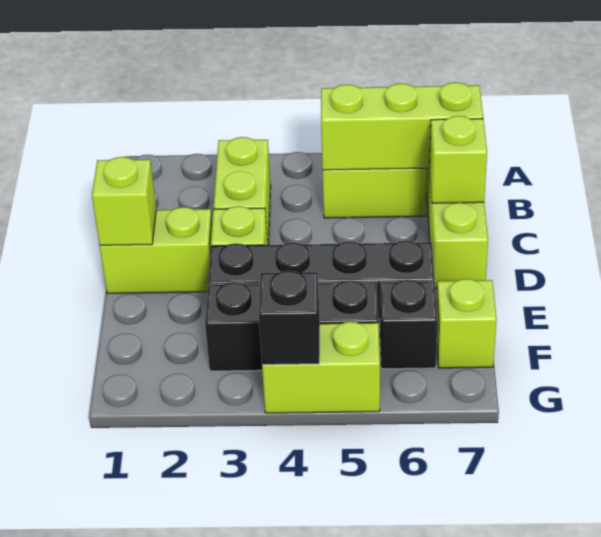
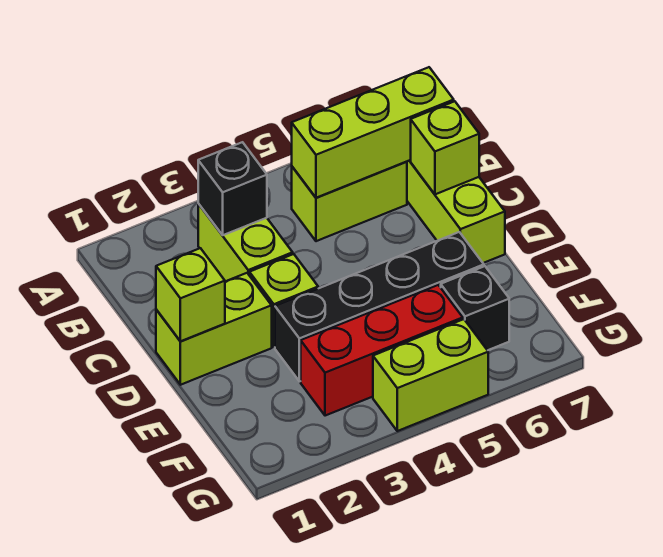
black 1x3 brick [205,281,378,371] -> red 1x3 brick [301,285,463,416]
lime 1x1 brick [437,279,497,368] -> none
black 1x1 brick [259,271,320,365] -> black 1x1 brick moved to [198,142,267,235]

